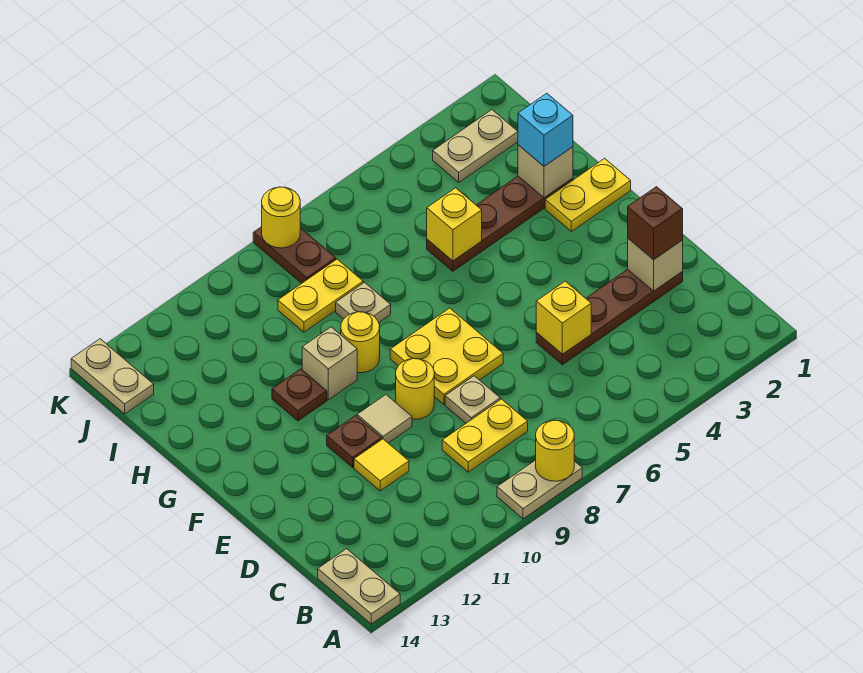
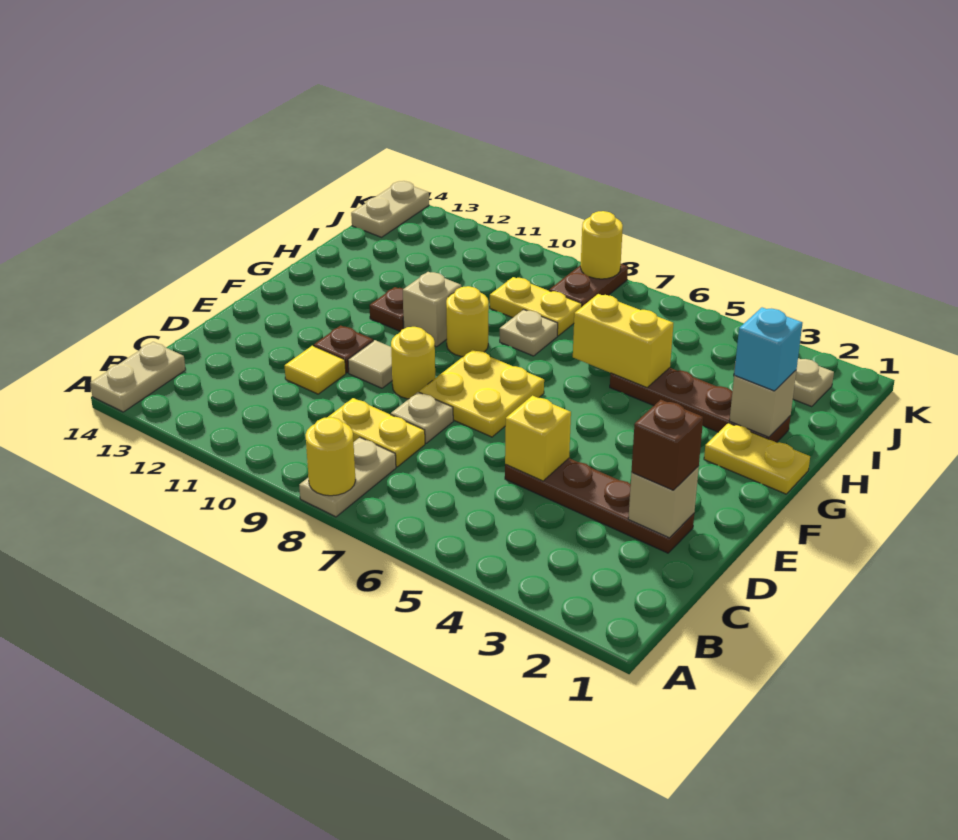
tan 1x2 plate [497,460,582,519] -> tan 1x2 plate turned to [299,437,396,517]
yellow 1x1 brick [427,188,482,261] -> yellow 1x2 brick [573,294,673,387]

